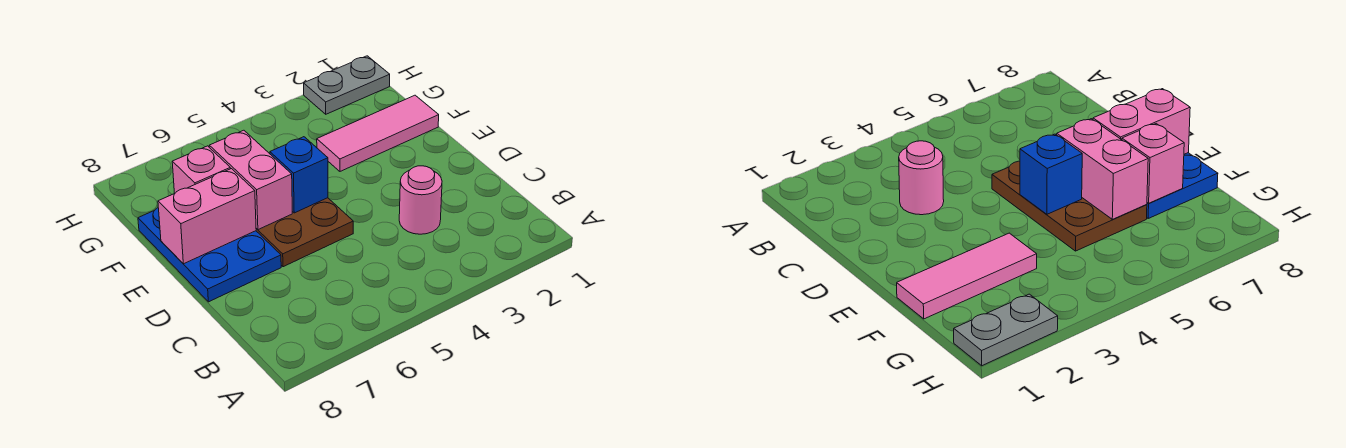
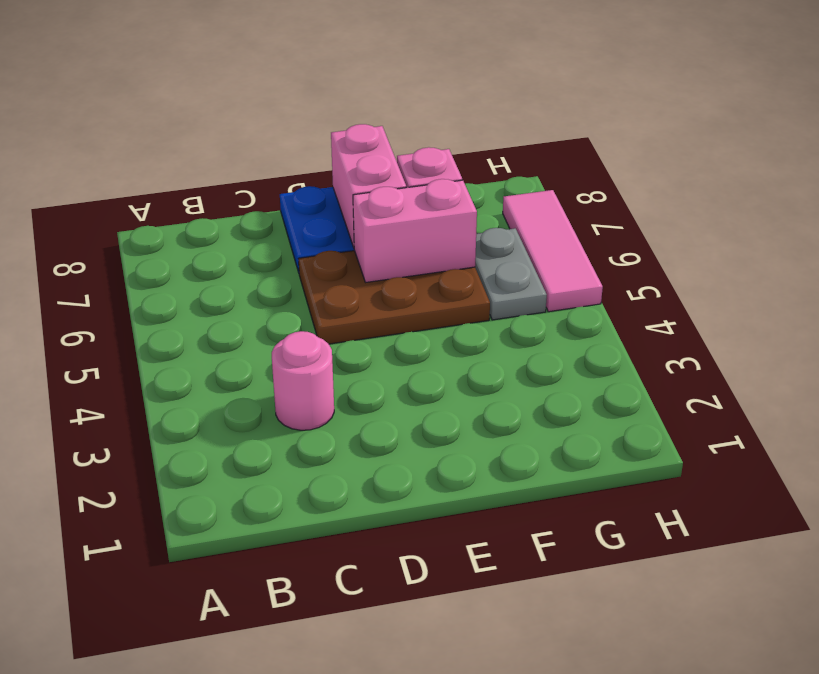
blue 1x1 brick [270,137,328,213] -> none
pink 1x3 tile [317,95,439,171] -> pink 1x3 tile moved to [503,190,603,312]
grey 1x2 plate [304,56,390,114] -> grey 1x2 plate moved to [475,228,547,320]

